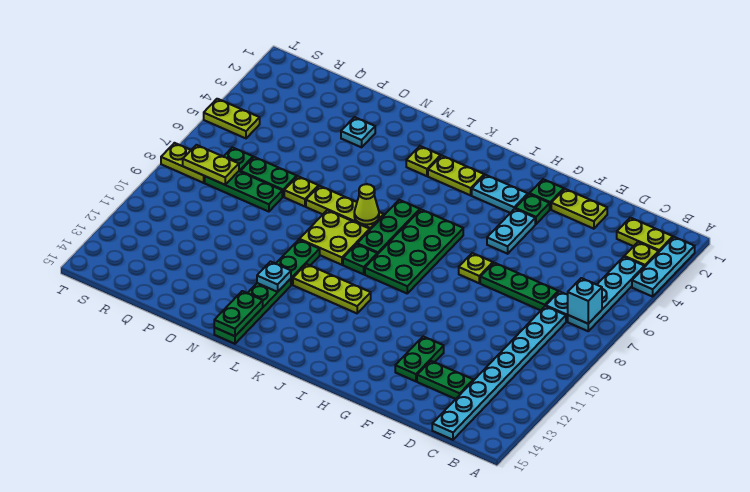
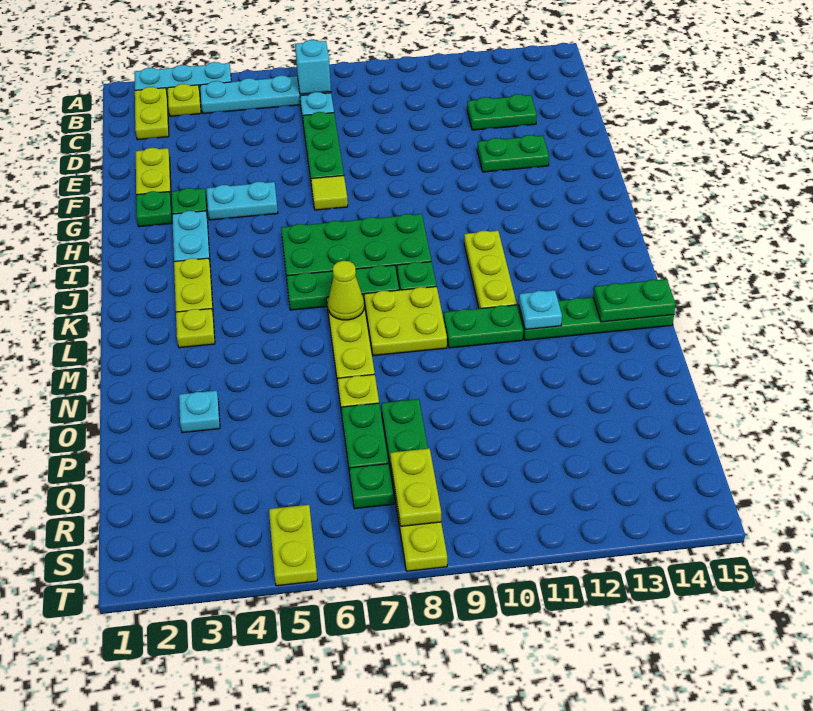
cyan 1x8 plate [432,306,566,440] -> none
green 1x2 plate [417,361,473,399] -> green 1x2 plate turned to [467,94,537,130]
lime 1x1 plate [459,253,493,283] -> lime 1x1 tile [311,176,348,210]

